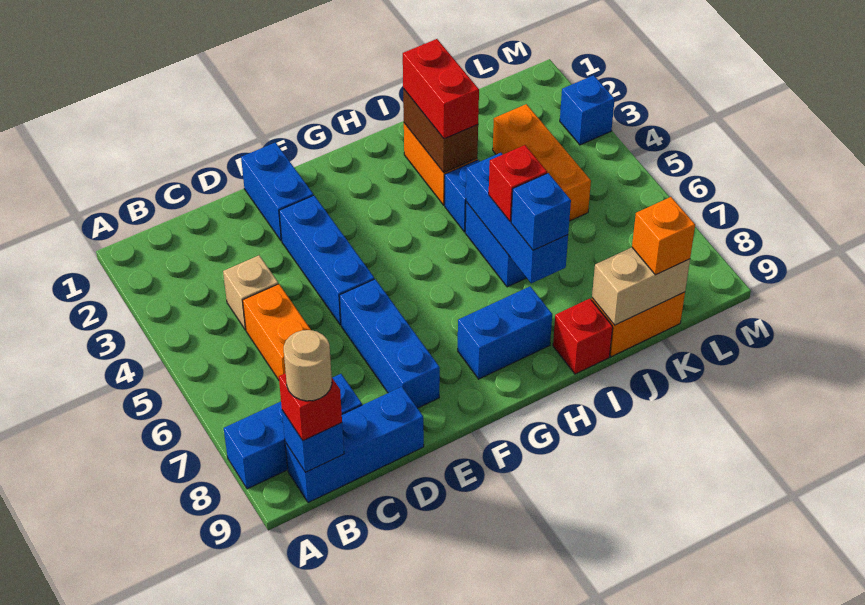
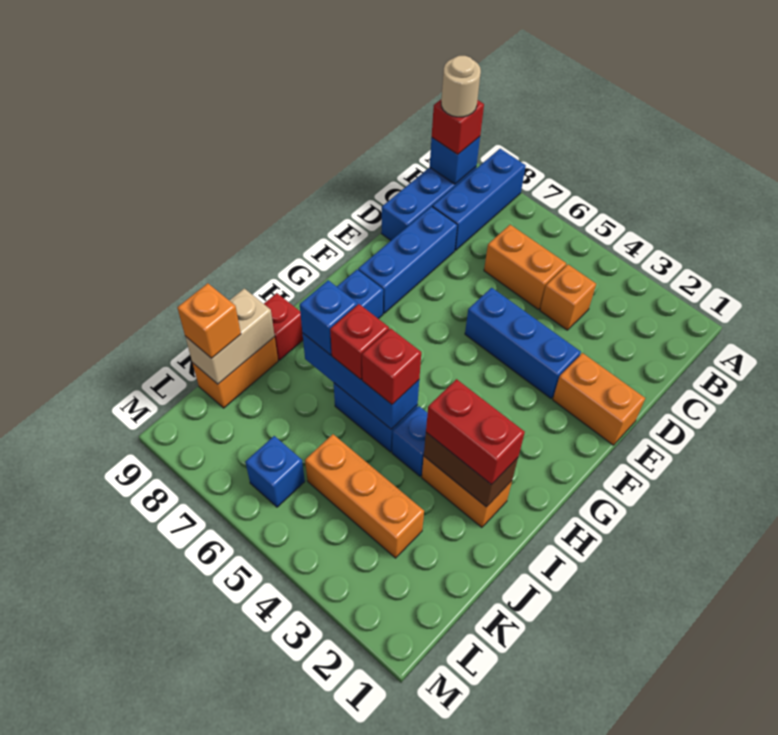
tan 1x1 brick [223,256,278,330] -> orange 1x1 brick [540,265,596,330]
blue 1x2 brick [241,143,313,241] -> orange 1x2 brick [553,353,645,445]
blue 1x3 brick [339,279,440,408] -> blue 1x3 brick turned to [358,207,457,313]
none -> red 1x1 brick [362,328,421,404]
blue 1x1 brick [560,75,615,145] -> blue 1x1 brick moved to [245,436,305,507]

